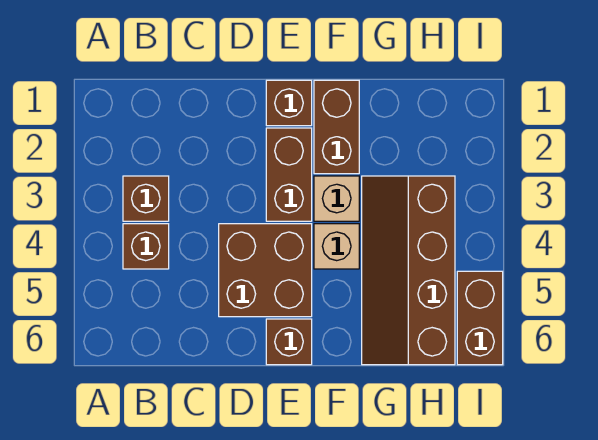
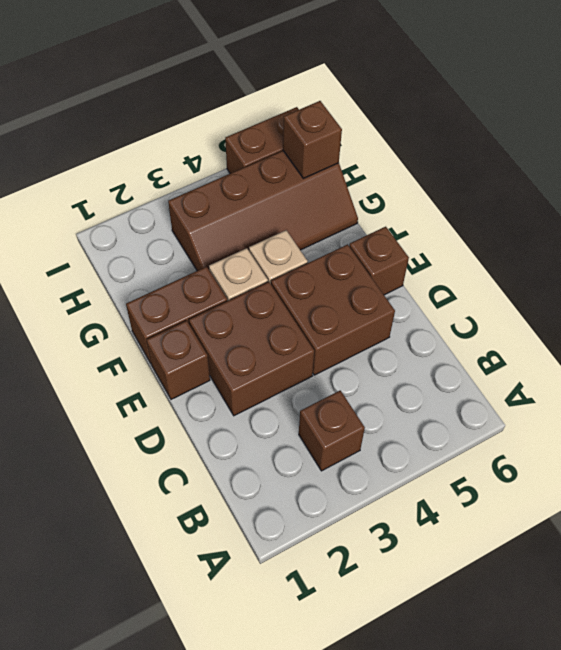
brown 1x1 brick [123,224,169,269] -> brown 1x1 brick moved to [283,101,342,178]
brown 1x2 brick [266,128,312,221] -> brown 2x2 brick [189,282,314,416]

